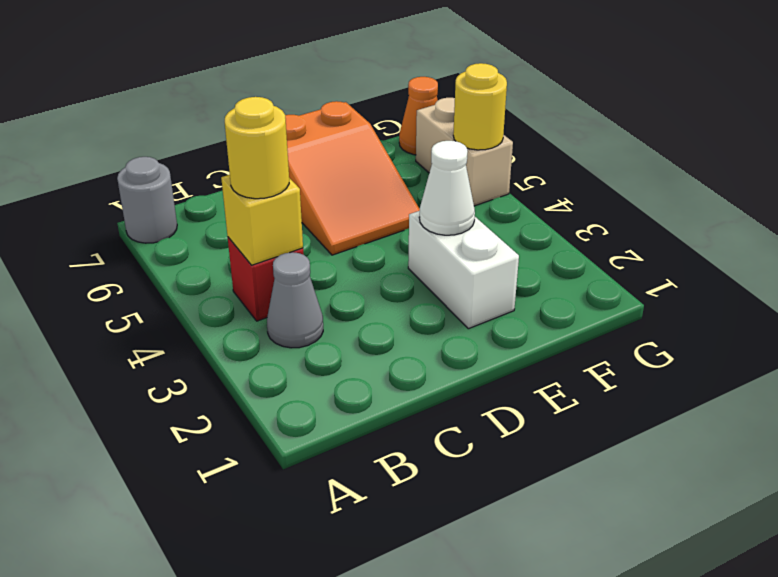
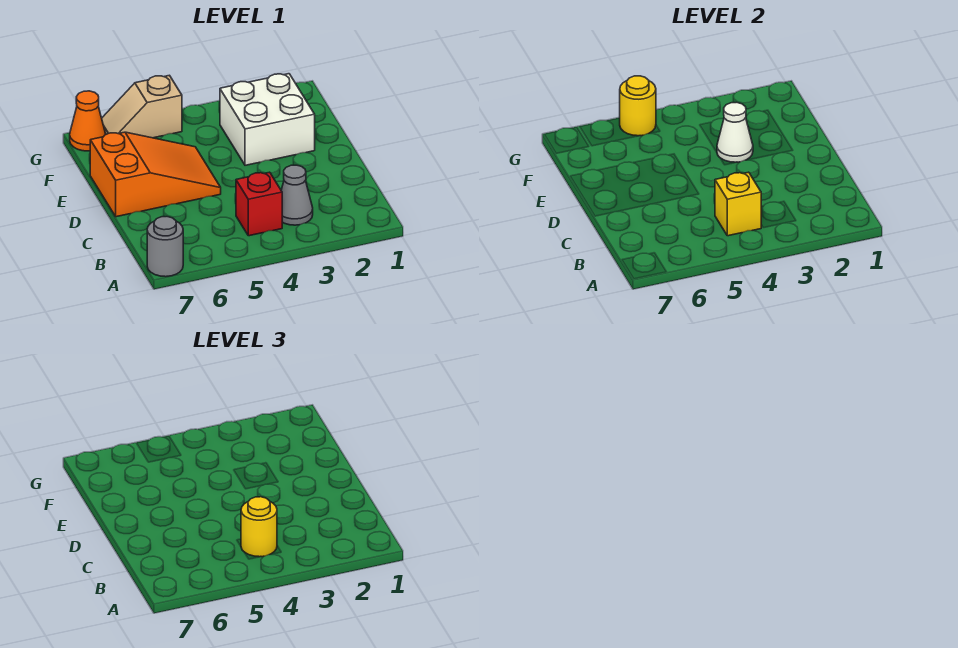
white 1x2 brick [408,211,519,329] -> white 2x2 brick [220,74,315,165]
tan 1x2 brick [416,98,513,206] -> tan 1x2 slope [102,75,182,138]

